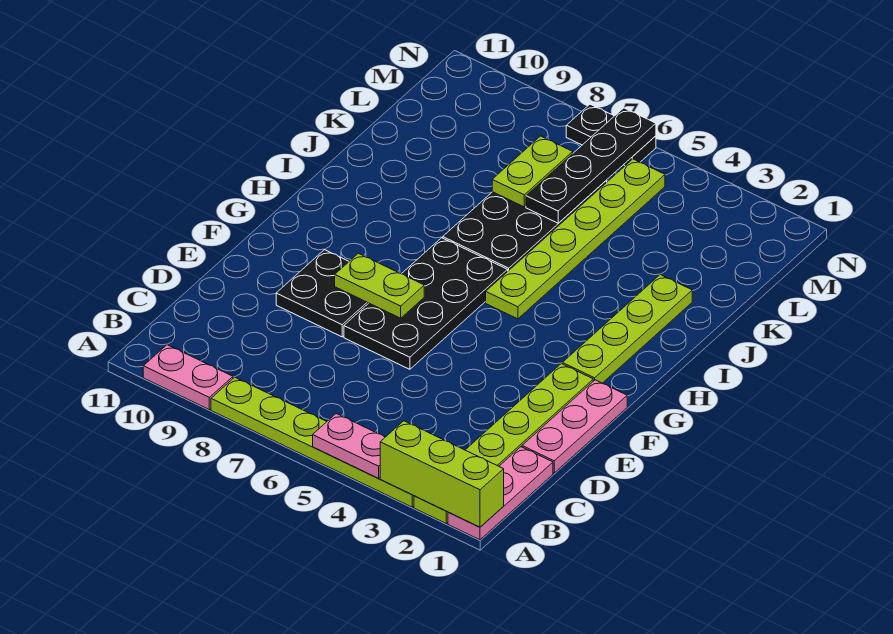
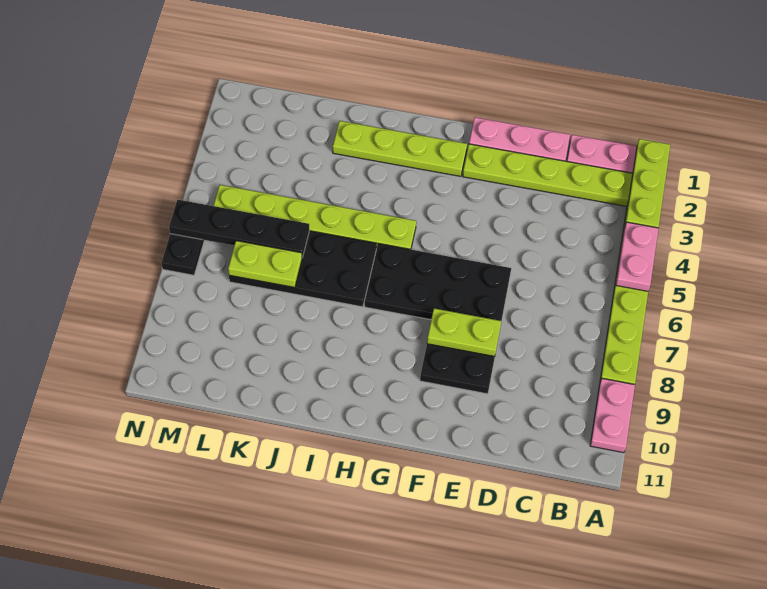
lime 1x3 brick [380,421,504,527] -> lime 1x3 plate [625,139,670,228]
lime 1x2 plate [335,253,424,318] -> lime 1x2 plate turned to [427,308,501,356]

